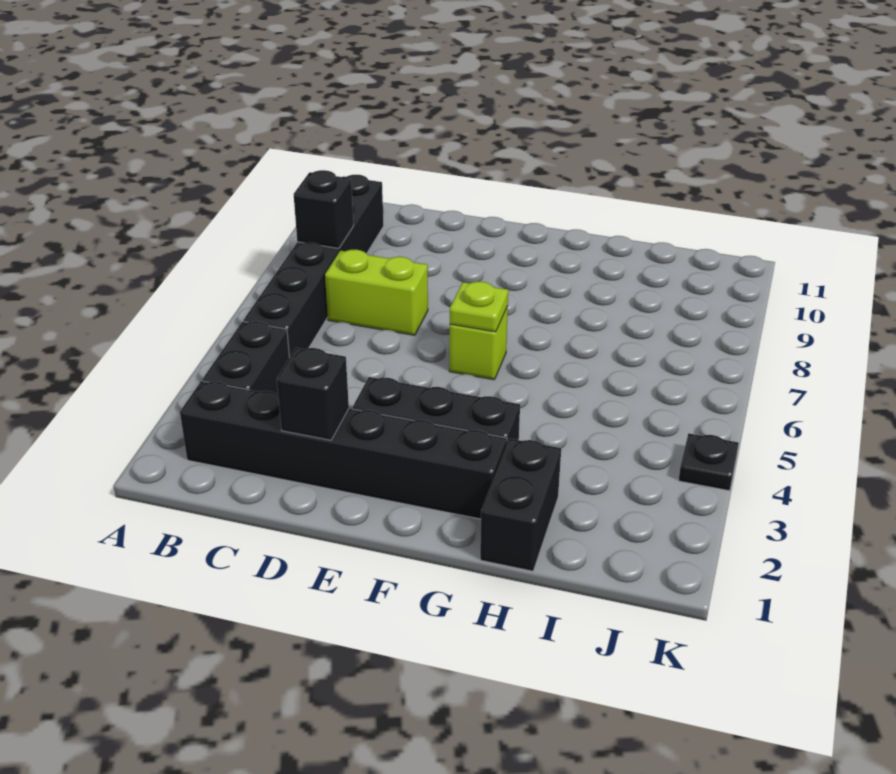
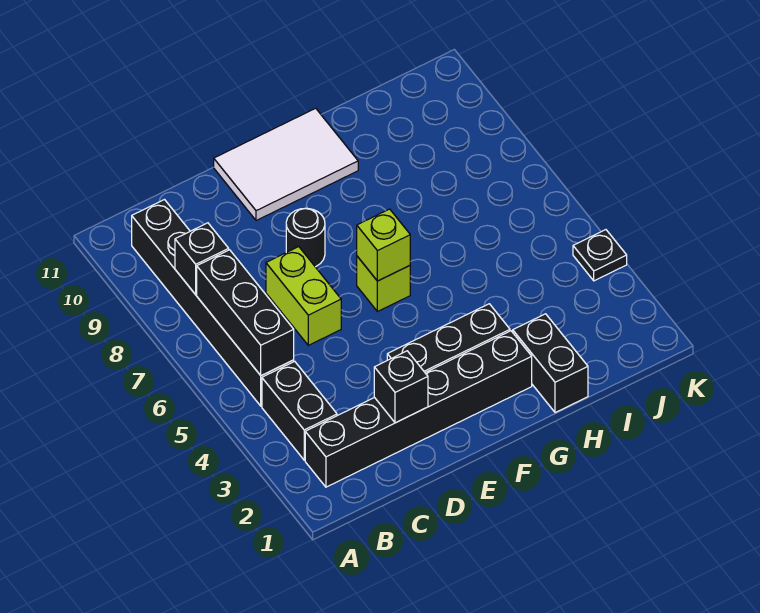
none -> black 1x3 brick [197,250,294,376]
lime 1x2 brick [325,249,428,335] -> lime 1x2 brick turned to [266,247,341,345]
none -> black 1x1 round brick [286,208,325,267]
none -> white 2x3 tile [214,108,358,221]
lime 1x1 plate [450,281,508,332] -> lime 1x1 brick [357,209,410,281]

